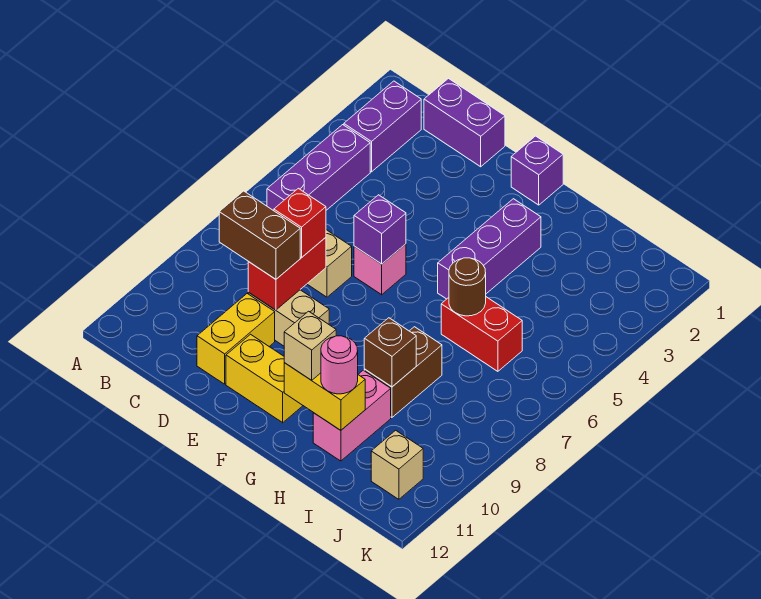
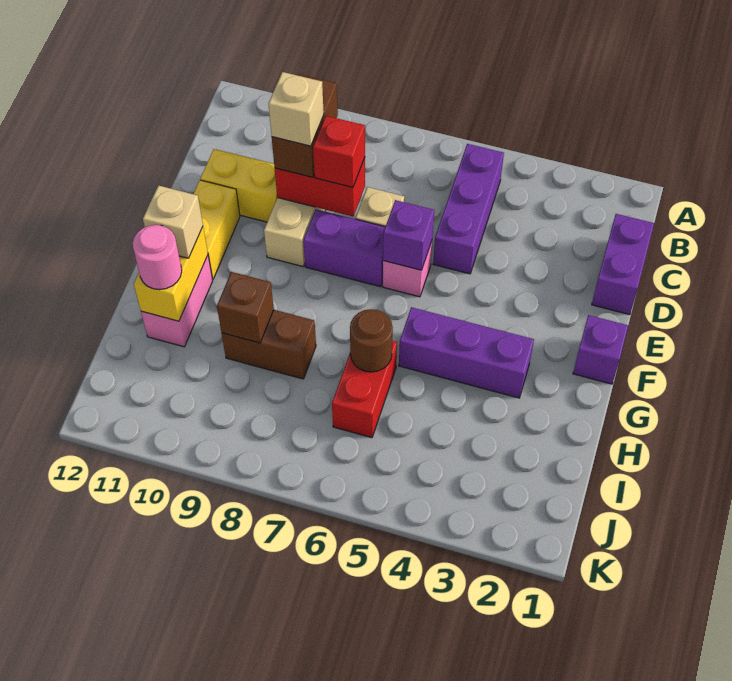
purple 1x2 brick [344,81,421,172] -> purple 1x2 brick moved to [303,209,385,287]
purple 1x3 brick [267,125,370,211] -> purple 1x3 brick turned to [433,144,504,274]
pink 1x2 brick [313,370,391,461] -> pink 1x2 brick turned to [141,255,213,347]
tan 1x1 brick [371,430,423,499] -> tan 1x1 brick moved to [269,72,324,146]

